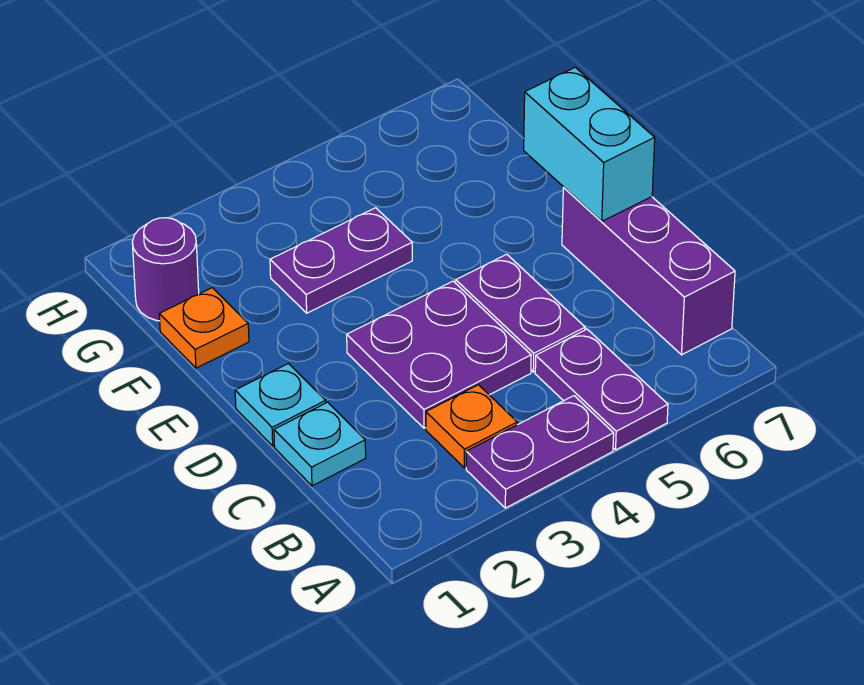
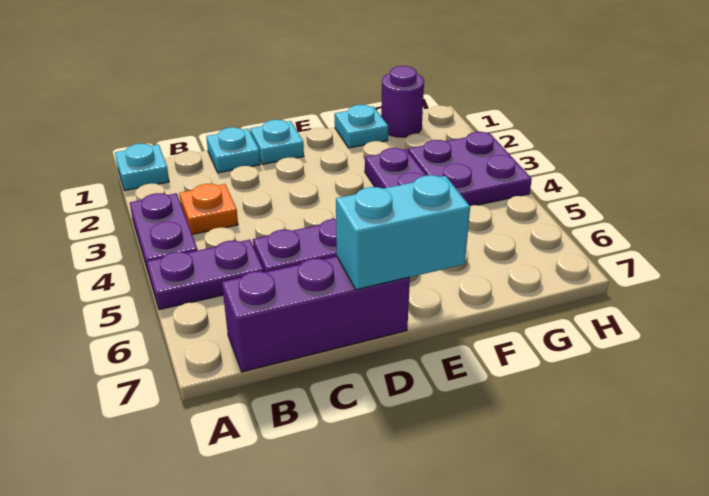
none -> cyan 1x1 plate [115,144,169,190]
purple 2x2 plate [347,281,531,428] -> purple 2x2 plate moved to [408,132,532,206]
orange 1x1 plate [159,288,249,368] -> cyan 1x1 plate [335,105,388,148]

